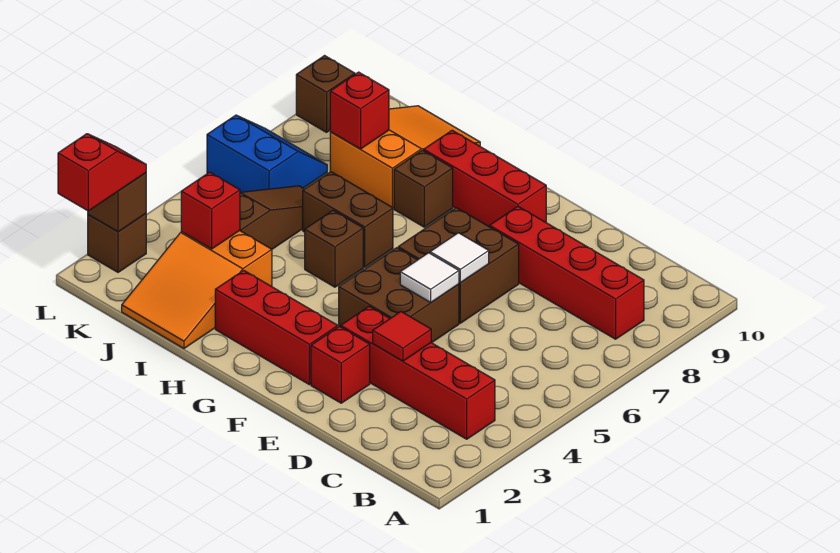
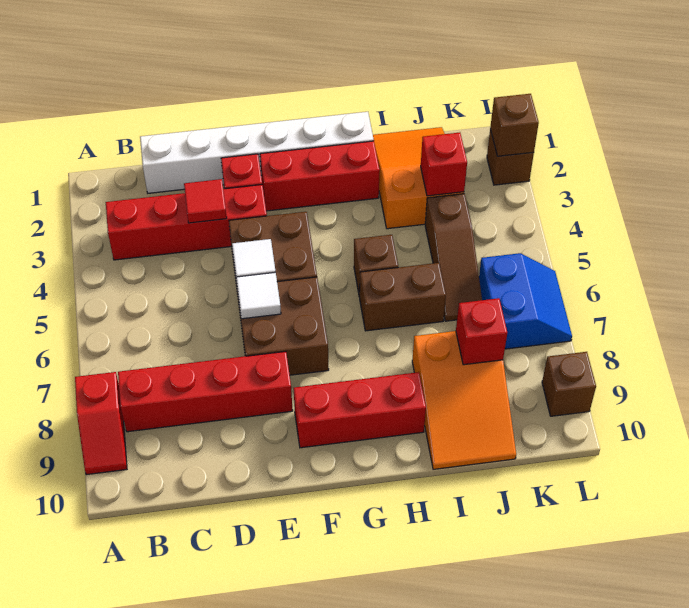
none -> white 1x6 brick [140,112,374,193]
brown 1x1 brick [394,150,453,227] -> none
blue 2x2 slope [207,115,327,192] -> blue 2x2 slope turned to [479,253,572,349]
red 1x2 slope [58,134,146,211] -> red 1x2 slope moved to [75,372,127,475]

